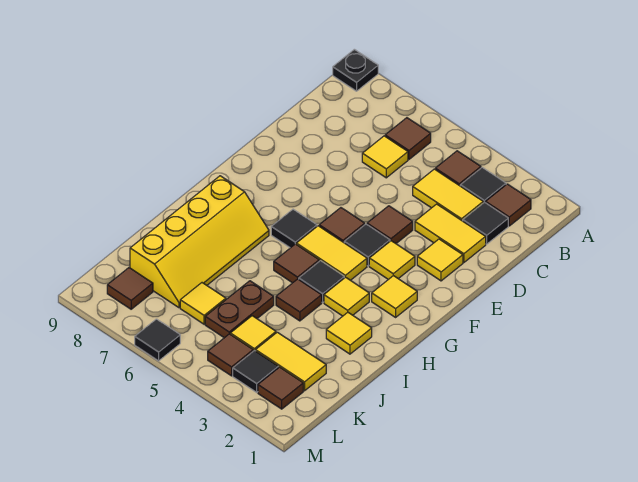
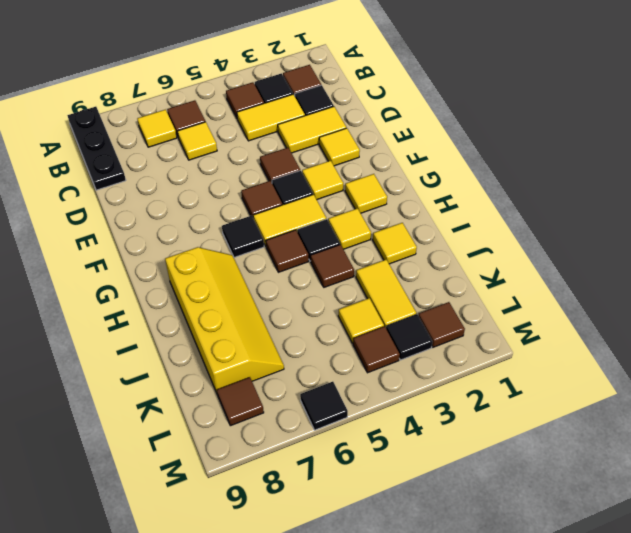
black 1x1 plate [333,49,378,91] -> black 1x3 plate [67,107,126,190]
brown 1x2 plate [205,281,274,338] -> none
yellow 1x2 tile [256,332,326,391] -> yellow 1x2 tile turned to [356,260,416,328]
yellow 1x1 tile [180,283,226,324] -> yellow 1x1 tile moved to [137,110,177,147]

